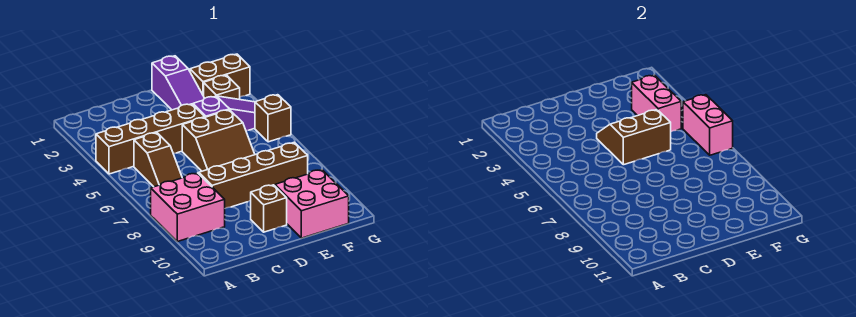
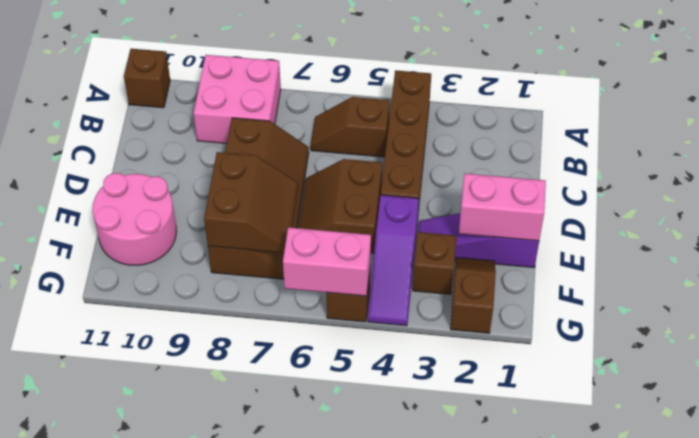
brown 2x2 slope [597,110,671,165] -> brown 2x2 slope moved to [204,152,298,253]
brown 1x1 brick [251,185,287,232] -> brown 1x1 brick moved to [124,49,170,108]
pink 2x2 brick [275,170,349,238] -> pink 2x2 round brick [93,173,177,265]
brown 1x2 brick [190,54,250,97] -> brown 1x2 slope [450,258,496,333]
pink 1x2 brick [632,75,681,132] -> pink 1x2 brick moved to [459,173,546,241]

